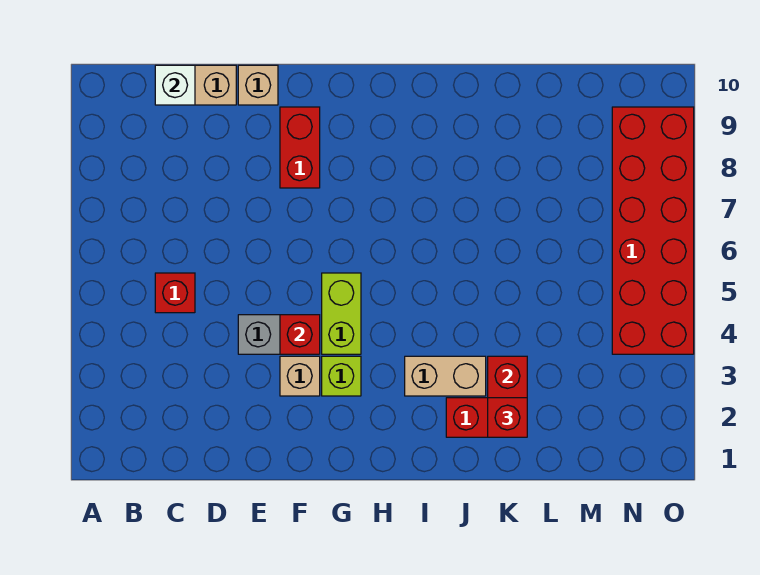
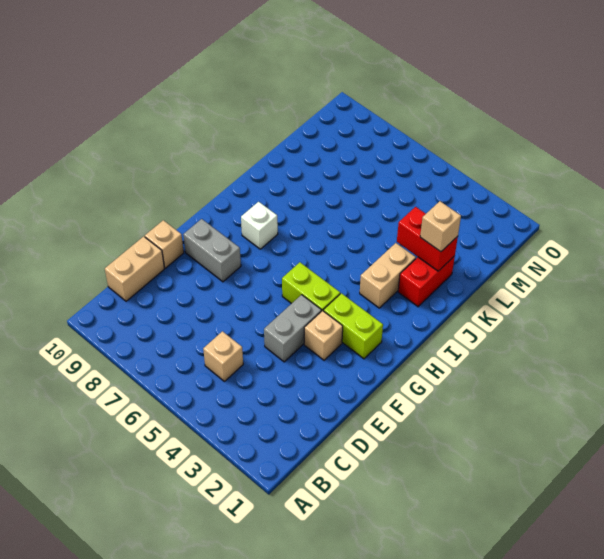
red 1x1 brick [155,273,195,313] -> tan 1x1 brick [203,331,243,381]
white 1x1 brick [155,65,195,105] -> white 1x1 brick moved to [241,202,278,249]
red 1x1 brick [280,315,320,354] -> none
red 1x2 brick [280,107,320,188] -> grey 1x2 brick [183,219,241,282]
lime 1x1 brick [322,356,361,396] -> lime 1x2 brick [323,293,383,359]
red 1x1 brick [488,398,527,437] -> tan 1x1 brick [420,201,461,252]
red 2x6 brick [612,107,694,354] -> none

